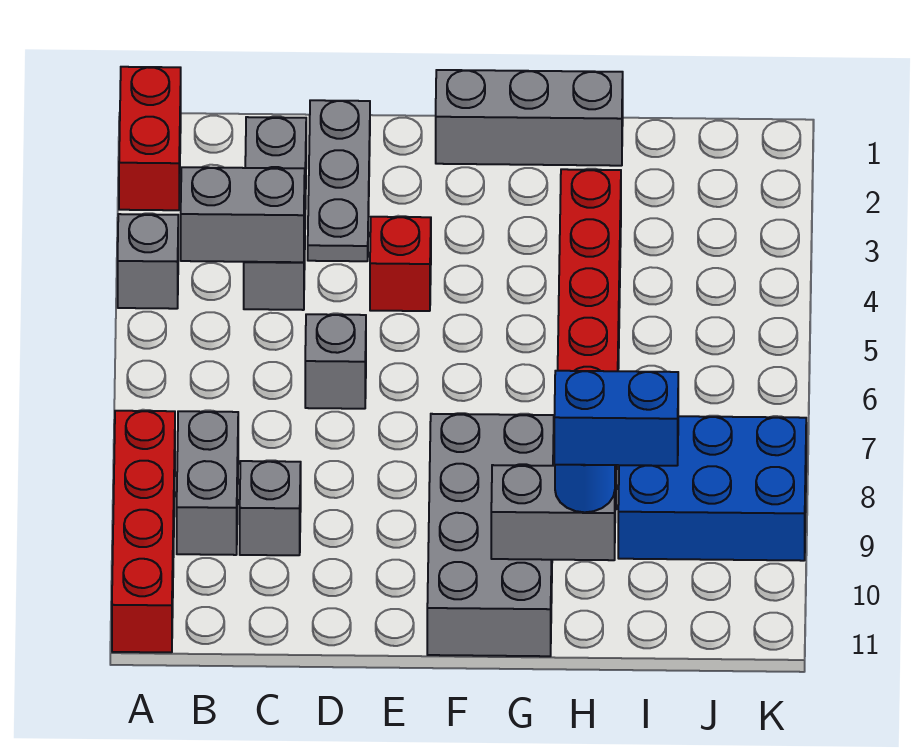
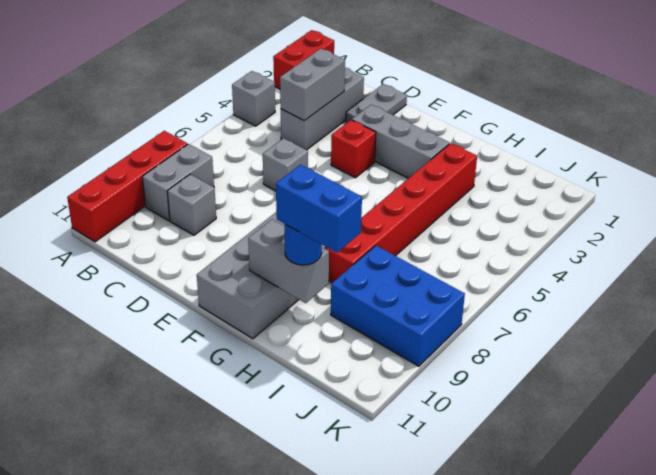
grey 1x2 brick [181,167,305,262] -> grey 1x2 brick turned to [280,49,345,121]
grey 1x3 plate [308,100,370,261] -> grey 1x2 plate [346,84,407,122]
grey 1x3 brick [436,70,623,166] -> grey 1x3 brick moved to [352,105,449,178]

